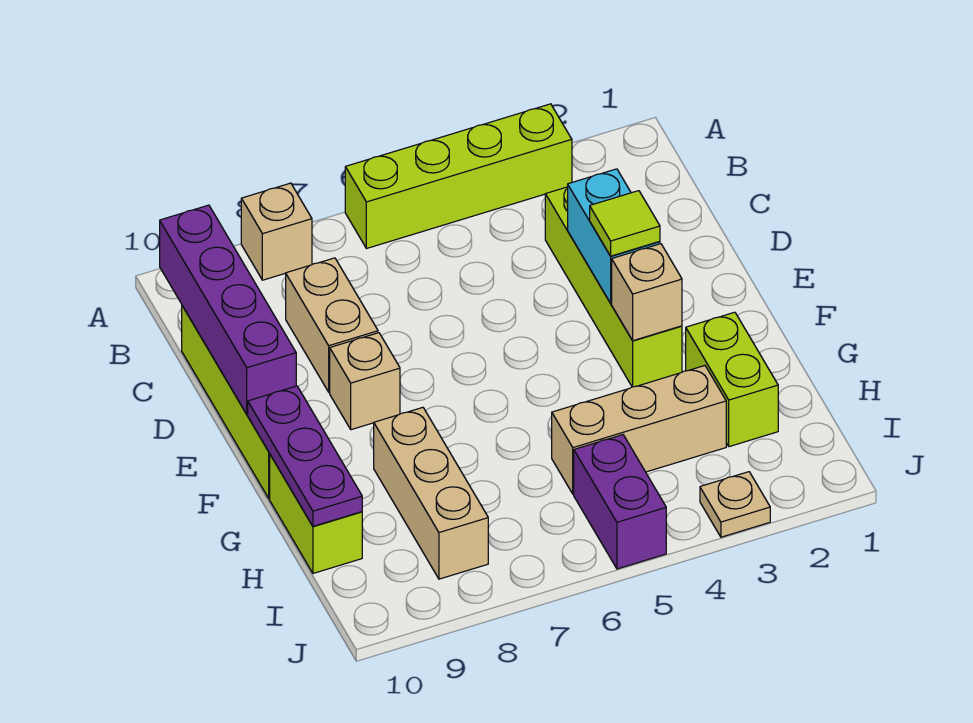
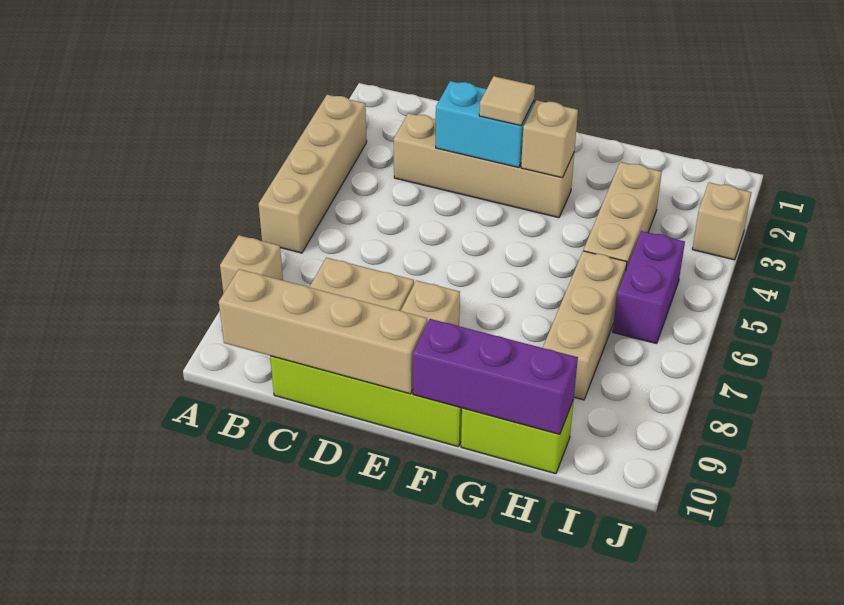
lime 1x4 brick [345,104,572,249] -> tan 1x4 brick [259,95,367,253]
purple 1x4 brick [160,205,296,414] -> tan 1x4 brick [219,269,427,394]
lime 1x4 brick [545,187,682,387] -> tan 1x4 brick [394,113,574,218]
lime 1x1 tile [590,191,660,256] -> tan 1x1 tile [479,76,535,126]
purple 1x3 plate [248,386,362,526] -> purple 1x3 brick [413,319,578,434]
lime 1x2 brick [686,312,778,447] -> none
tan 1x3 brick [374,407,488,579] -> tan 1x3 brick turned to [543,251,627,400]
purple 1x2 brick [574,435,666,569] -> purple 1x2 brick turned to [613,231,685,344]
tan 1x1 plate [700,472,770,537] -> tan 1x1 brick [692,182,751,260]

